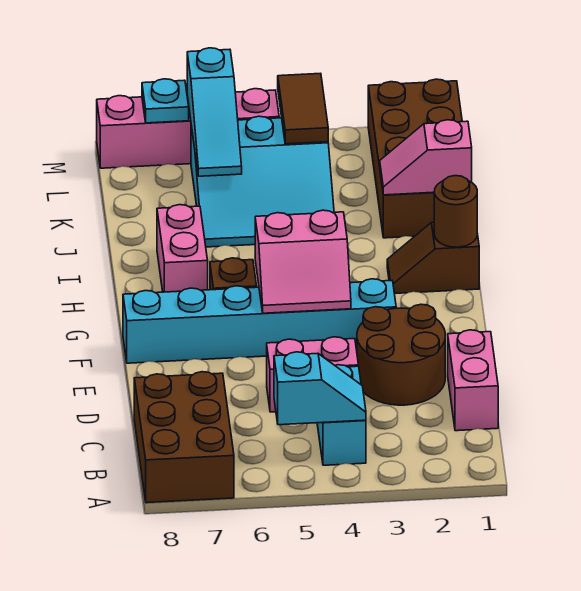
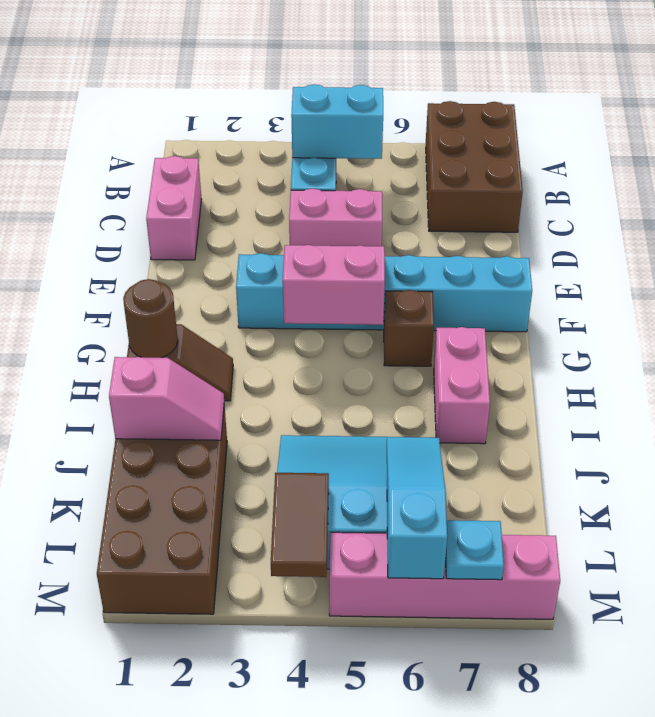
cyan 1x2 slope [274,352,366,425] -> cyan 1x2 brick [291,84,383,159]
brown 2x2 round brick [357,304,445,405] -> none

